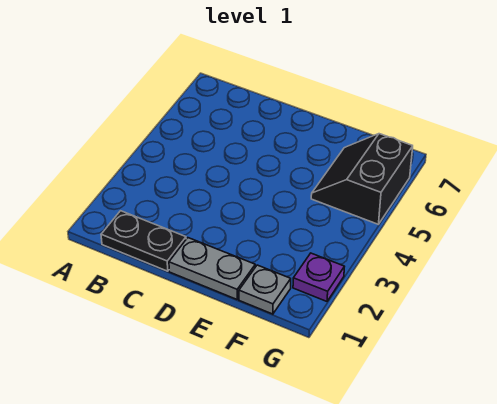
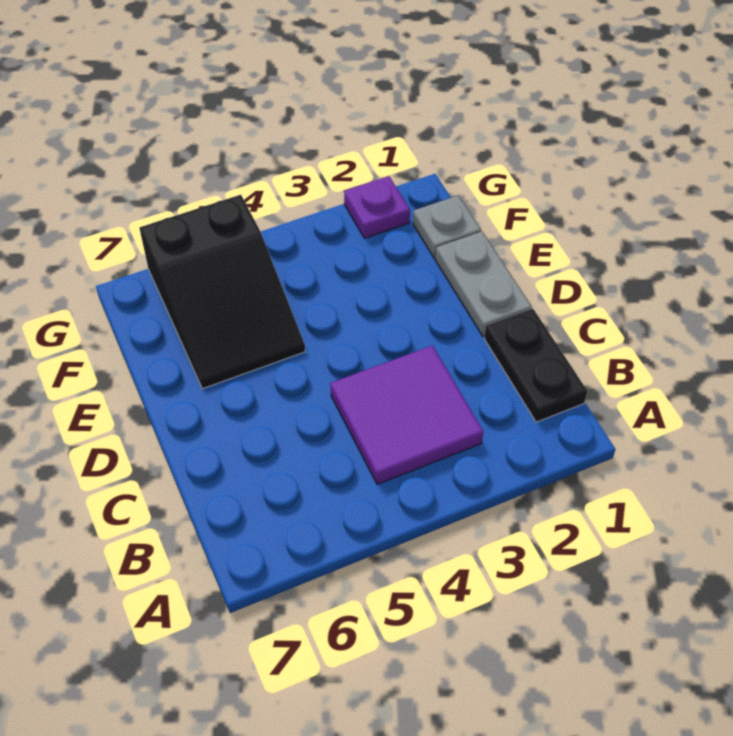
none -> purple 2x2 tile [330,346,483,484]
black 2x2 slope [311,134,413,224] -> black 2x3 slope [140,195,305,389]

